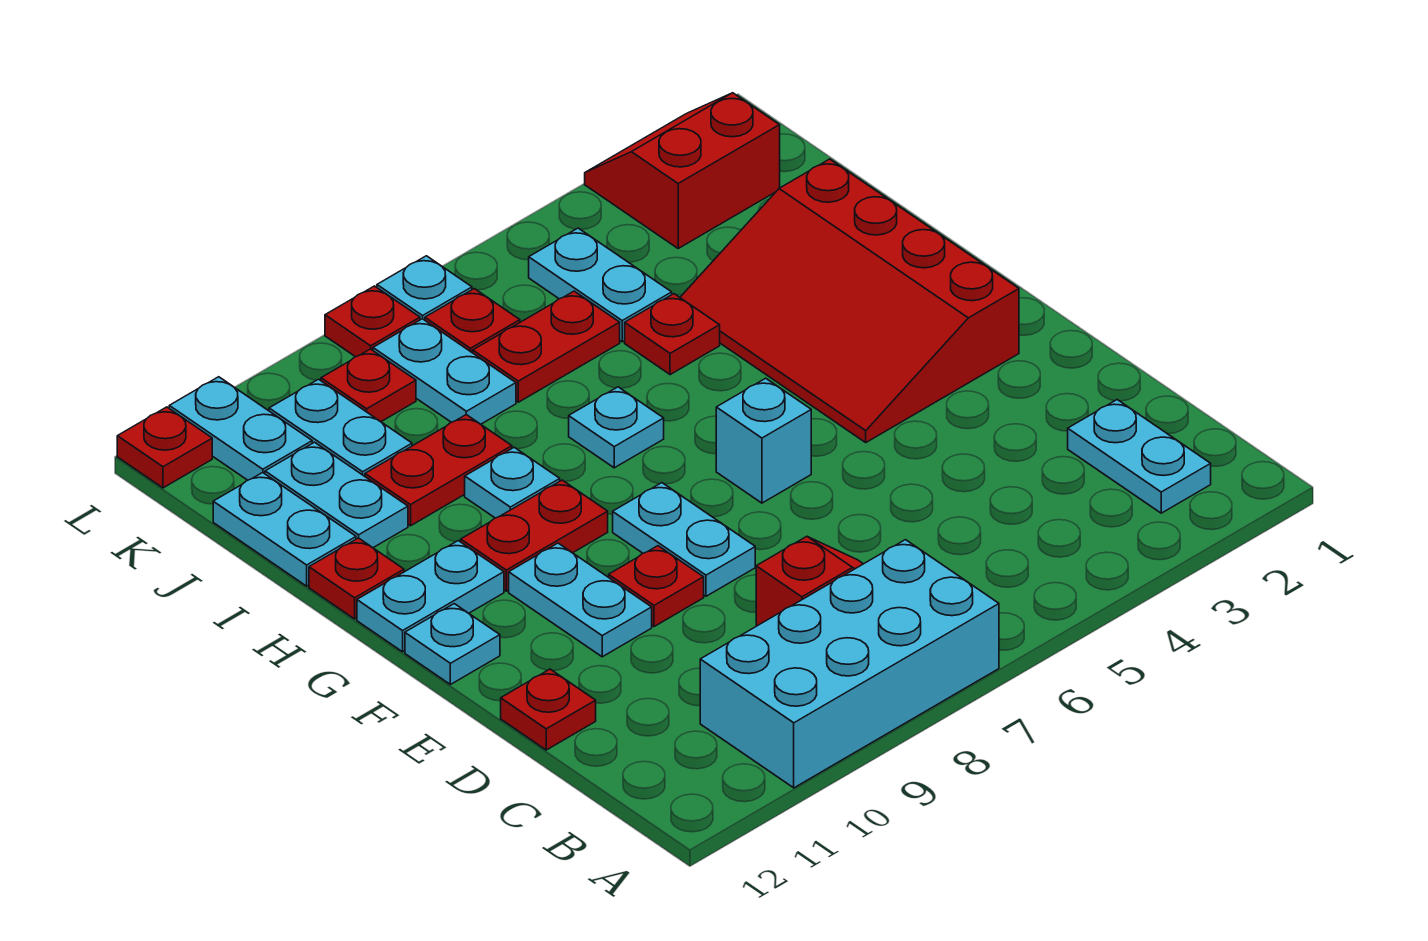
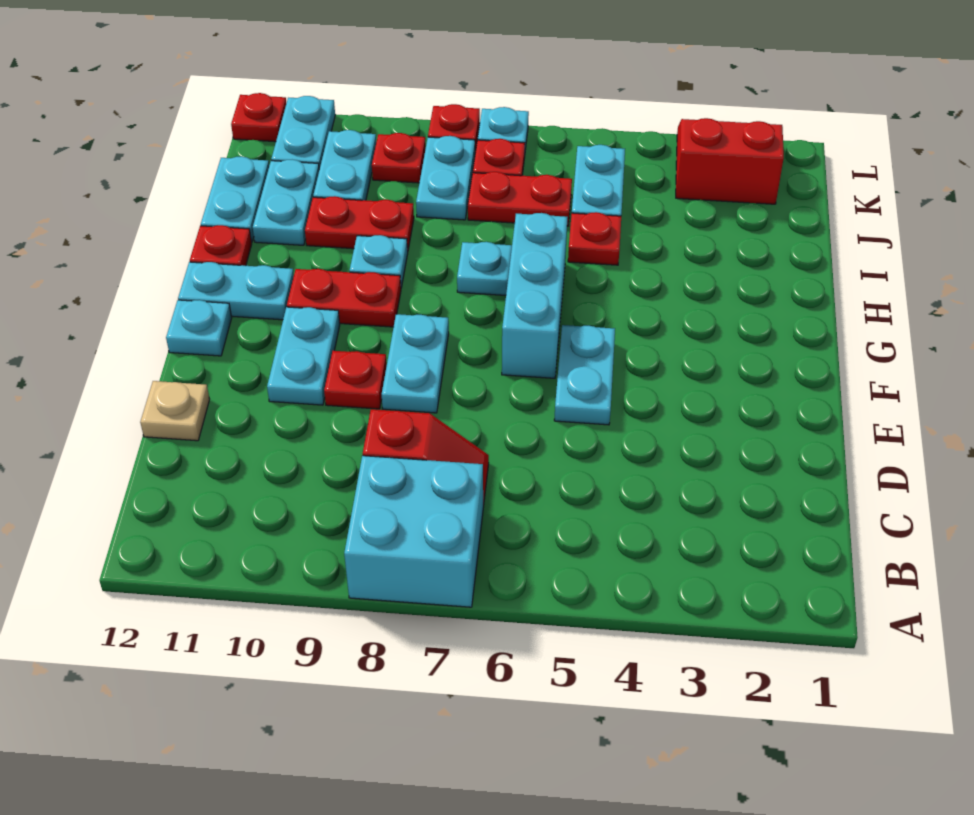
cyan 2x4 brick [700,540,999,788] -> cyan 2x2 brick [344,456,483,607]
cyan 1x2 plate [1068,400,1211,513] -> cyan 1x2 plate moved to [554,325,615,425]
red 1x1 plate [501,669,596,750] -> tan 1x1 plate [140,381,210,441]
red 3x4 slope [680,159,1019,442] -> none
cyan 1x1 brick [716,378,811,503] -> cyan 1x3 brick [502,213,567,378]

